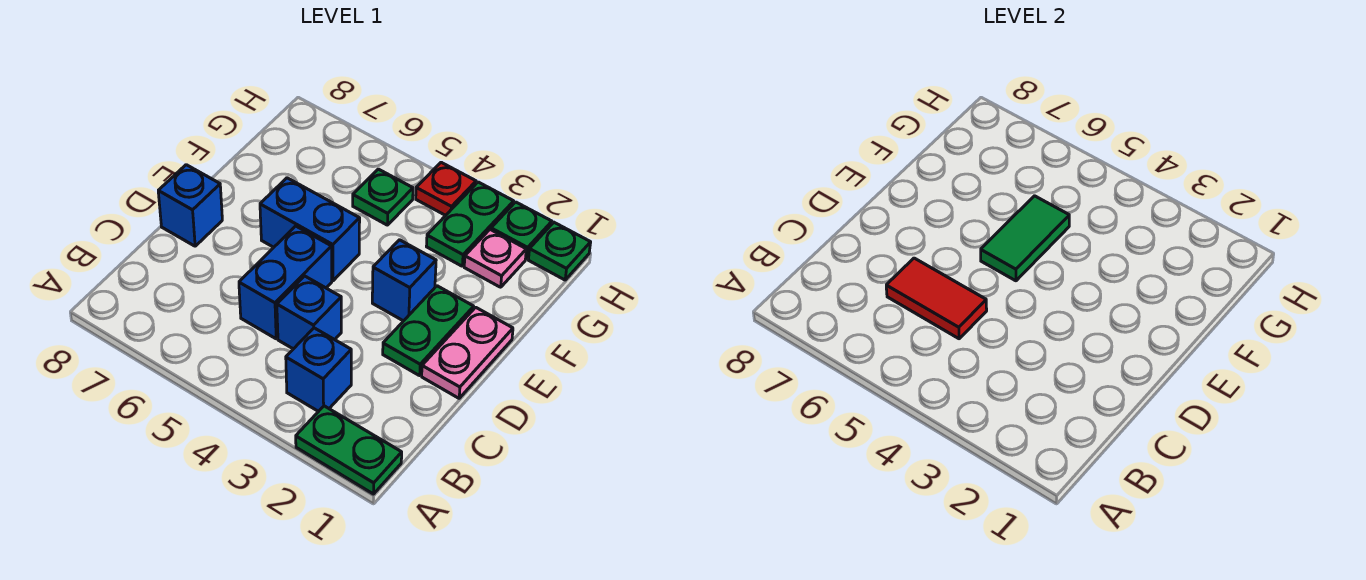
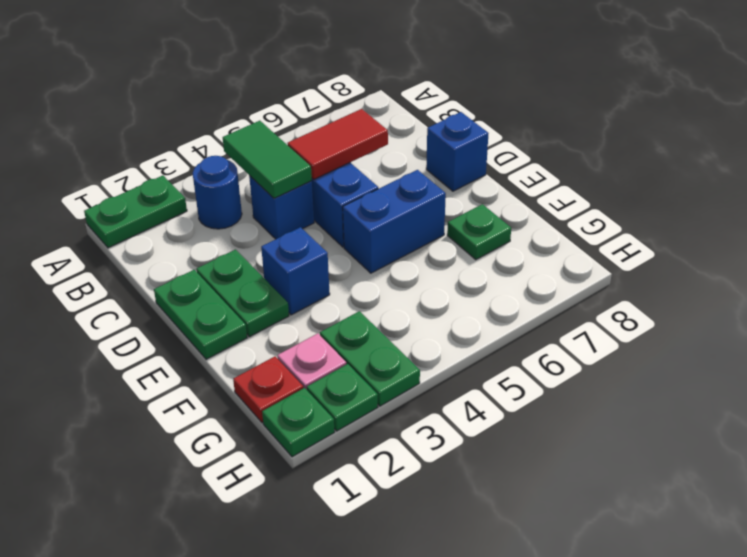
blue 1x1 brick [286,328,351,412] -> blue 1x1 round brick [193,156,242,229]
pink 1x2 plate [422,307,513,398] -> green 1x2 plate [154,270,247,359]
green 1x2 tile [981,196,1069,281] -> green 1x2 tile moved to [223,121,312,198]
green 1x1 plate [353,169,413,225] -> green 1x1 plate moved to [447,204,511,260]
red 1x1 plate [416,162,476,215] -> red 1x1 plate moved to [233,356,303,423]

